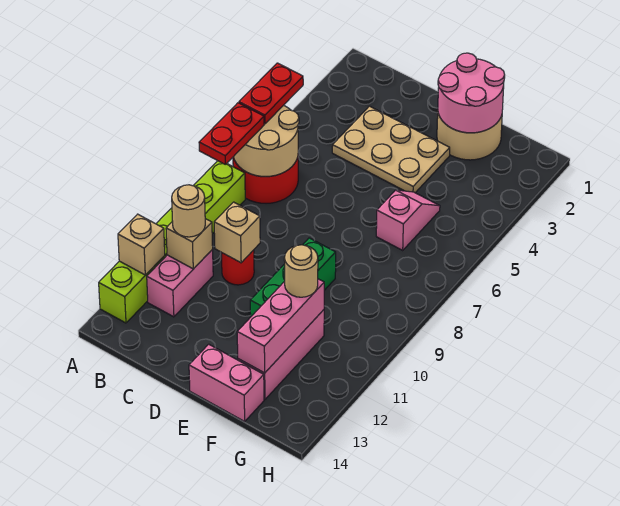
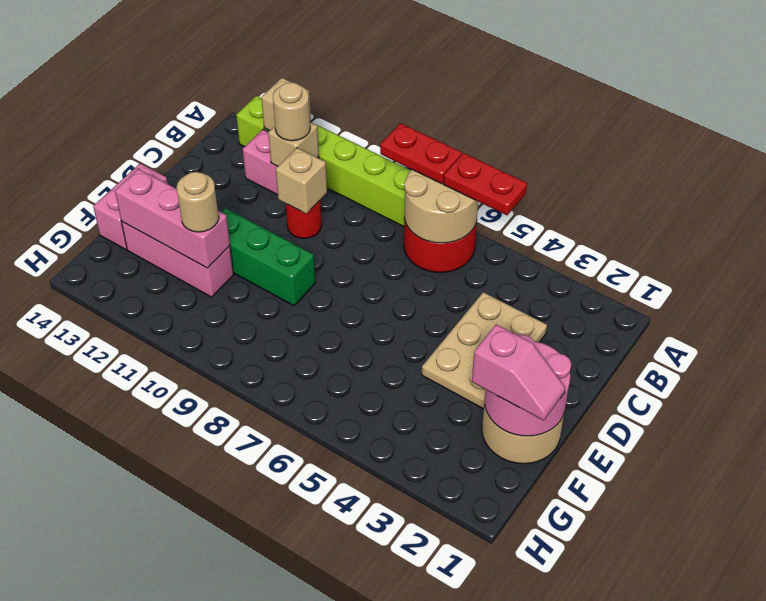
pink 1x2 slope [376,190,440,250] -> pink 1x2 slope moved to [472,324,565,421]

